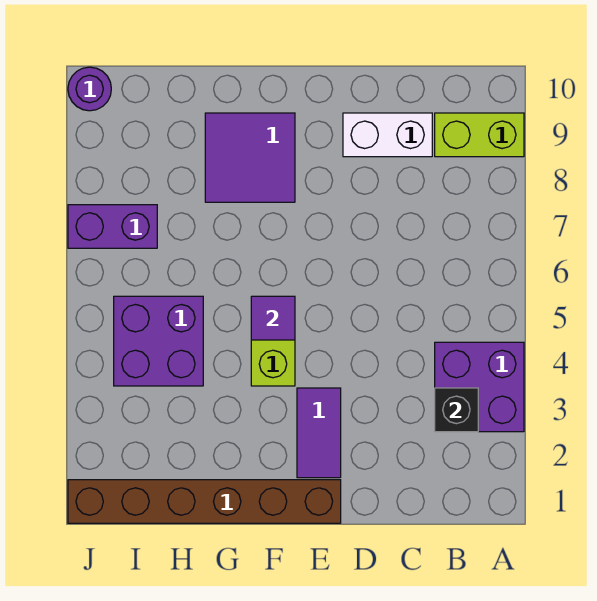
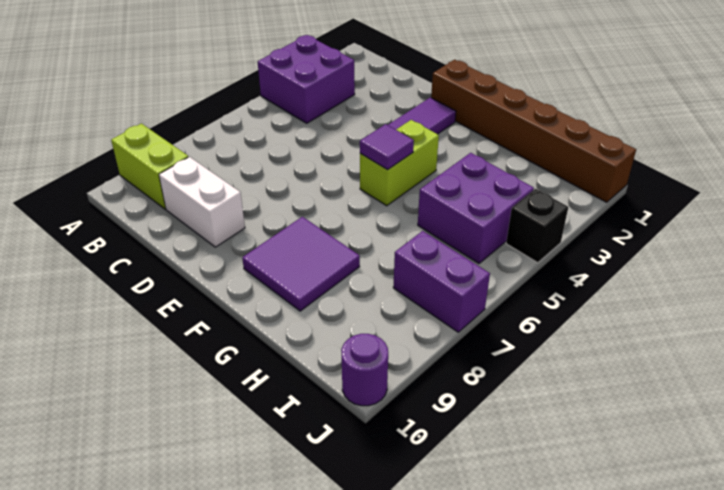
black 1x1 brick [435,388,478,432] -> black 1x1 brick moved to [506,189,568,263]

